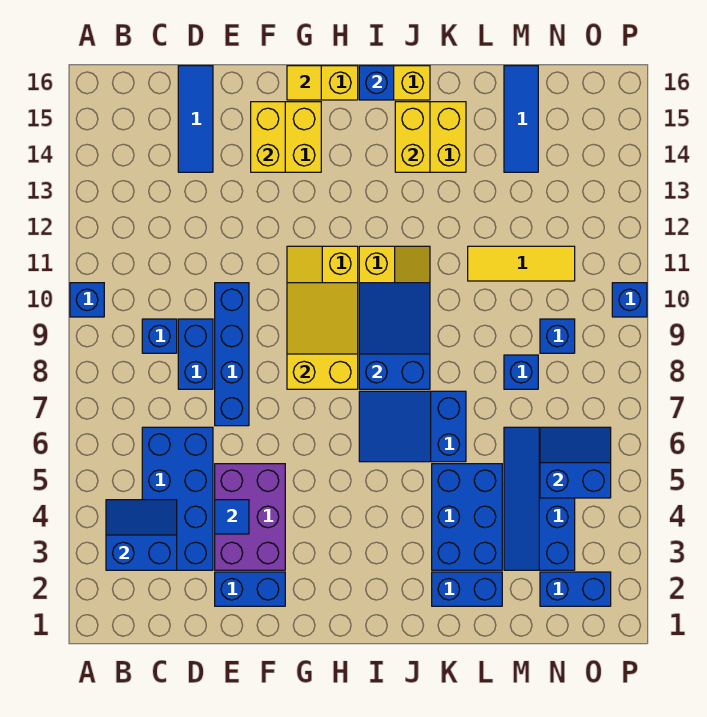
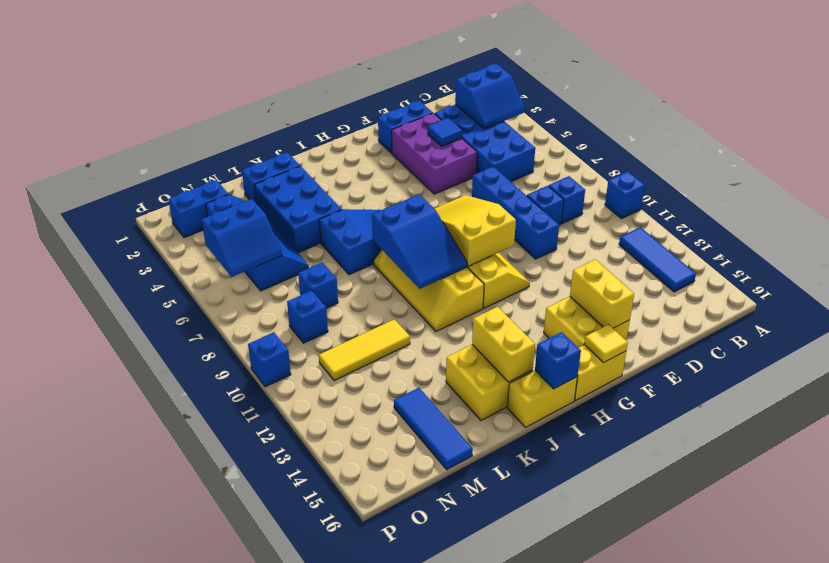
blue 1x2 brick [178,319,213,389] -> blue 1x1 brick [527,186,564,225]
blue 1x3 tile [178,66,213,172] -> blue 1x3 tile moved to [619,227,696,292]
yellow 2x3 slope [287,283,358,389] -> yellow 2x3 slope turned to [434,195,516,266]

